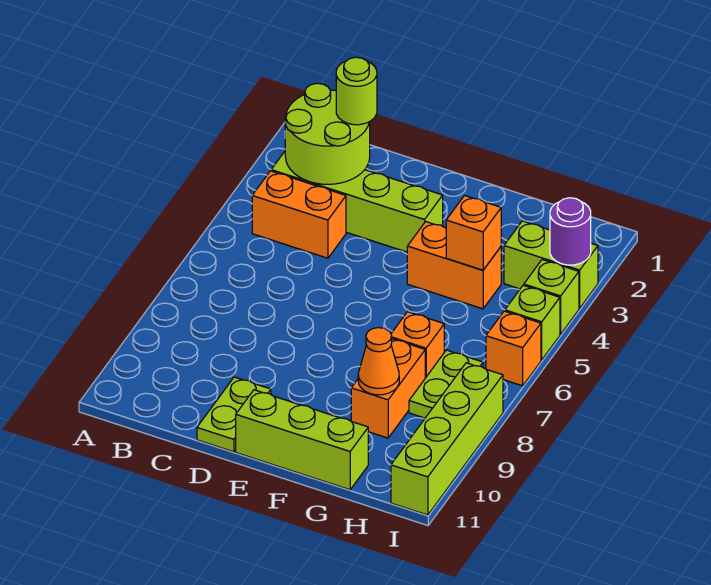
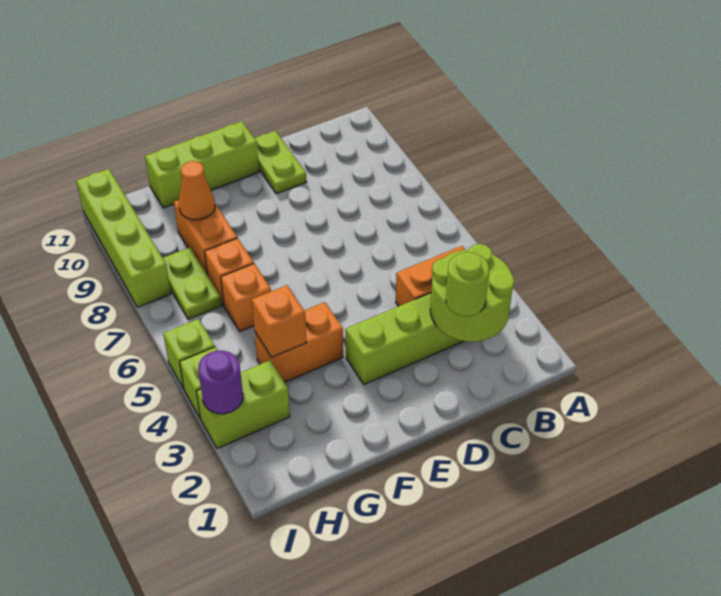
orange 1x1 brick [486,311,541,386] -> orange 1x1 brick moved to [221,264,271,331]

